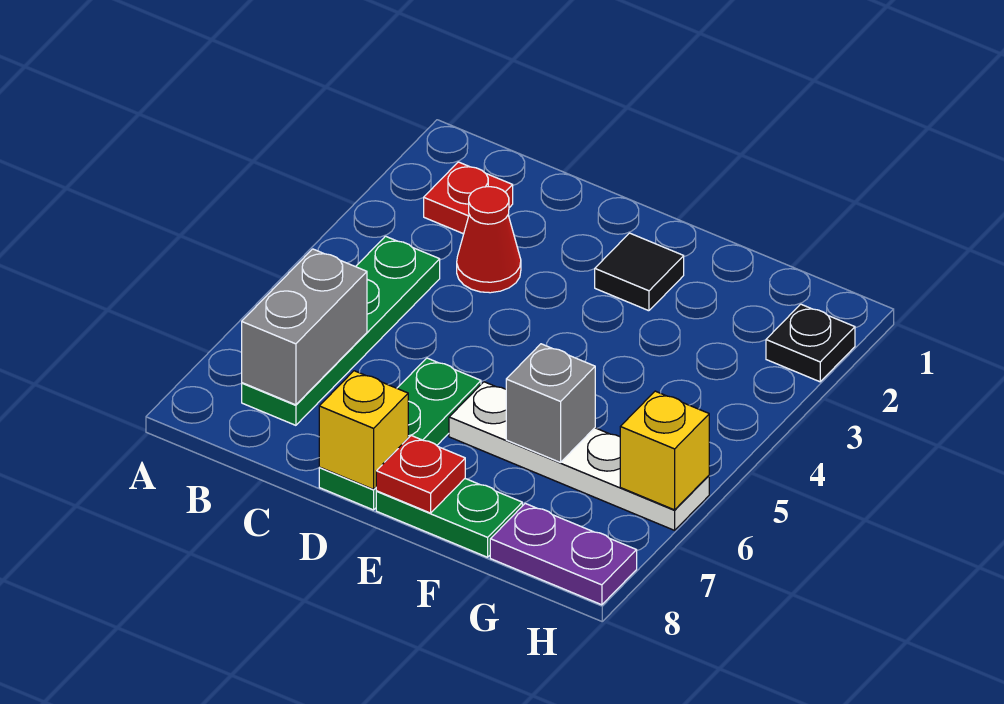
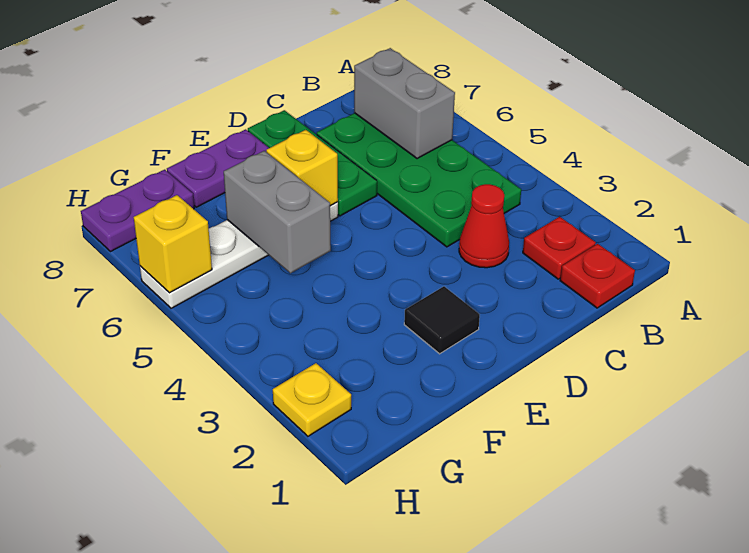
green 1x4 plate [242,236,440,425] -> green 2x4 plate [317,113,521,247]
yellow 1x1 brick [319,371,408,489] -> yellow 1x1 brick moved to [266,130,338,206]
green 1x2 plate [376,479,522,557] -> purple 1x2 plate [167,129,269,207]
red 1x1 plate [376,436,465,513] -> red 1x1 plate moved to [560,244,635,308]
grey 1x1 brick [506,344,595,462] -> grey 1x2 brick [224,151,331,273]
black 1x1 plate [766,304,855,382] -> yellow 1x1 plate [273,363,351,436]

